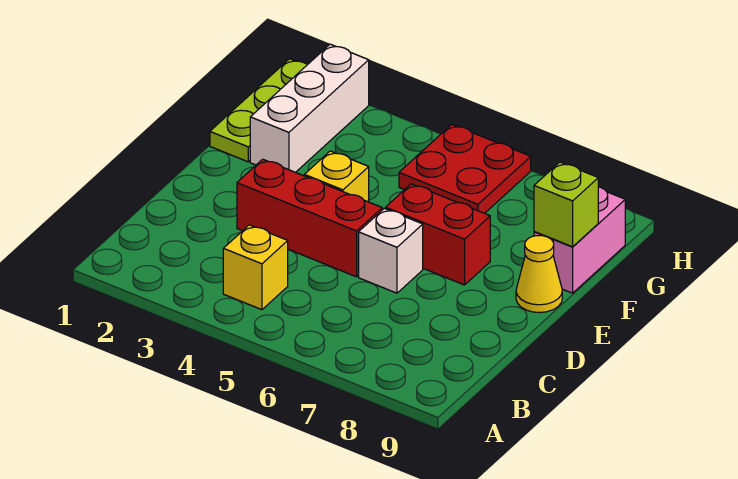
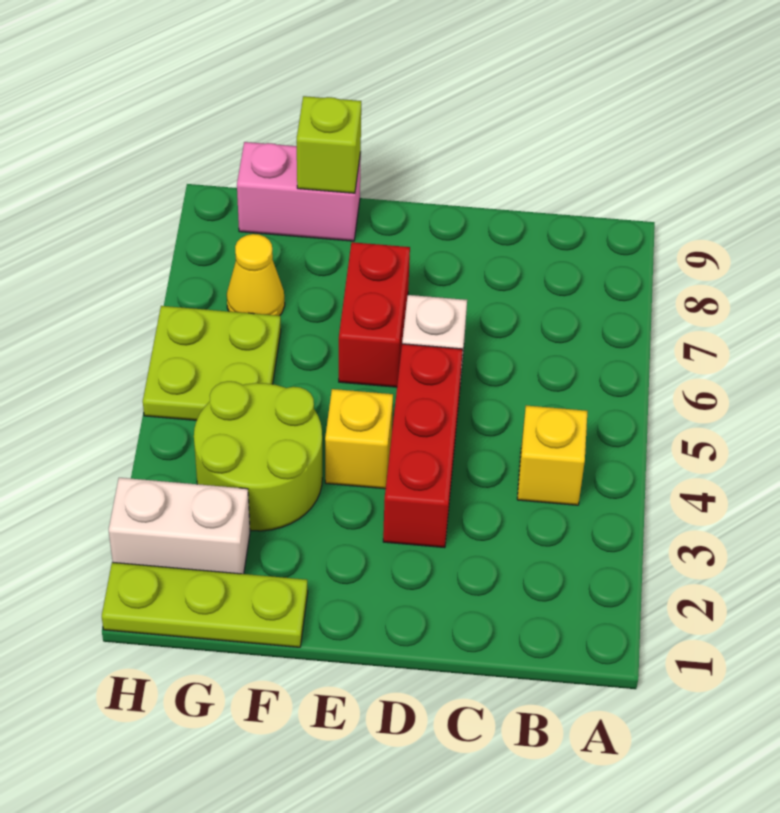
yellow 1x1 cone [516,236,562,313] -> yellow 1x1 cone moved to [227,234,285,316]
white 1x3 brick [250,44,369,172] -> white 1x2 brick [109,478,250,574]
none -> lime 2x2 round brick [194,381,322,531]
red 2x2 plate [399,124,531,213] -> lime 2x2 plate [143,306,281,420]

